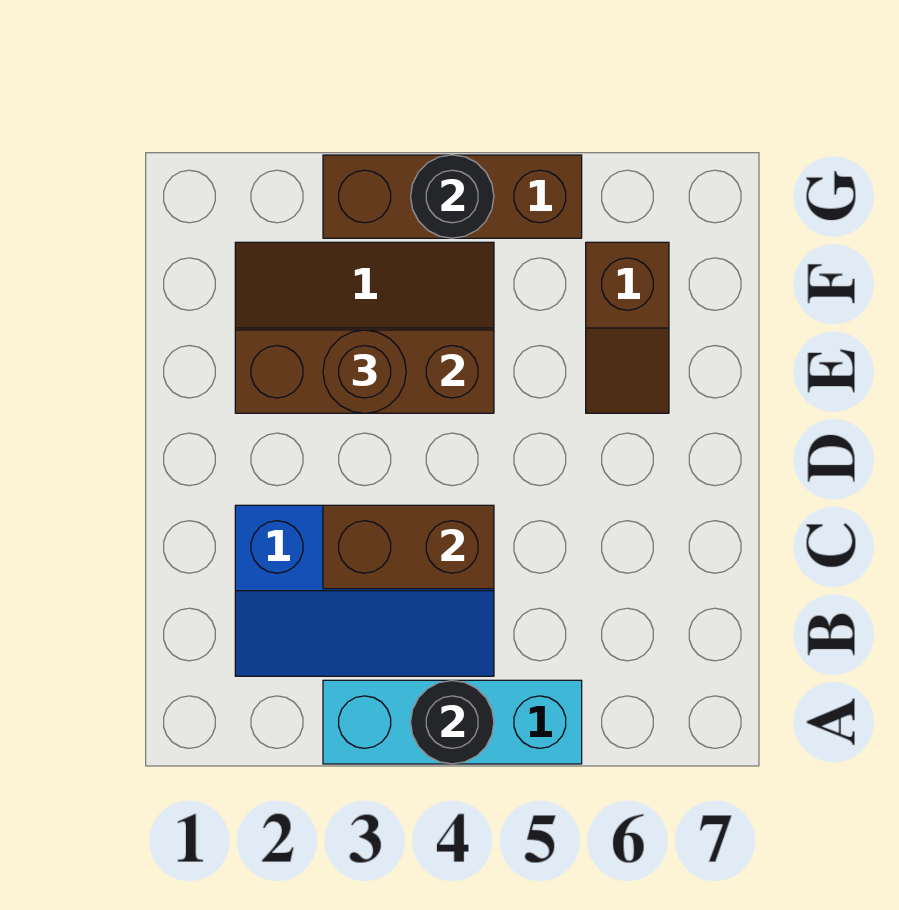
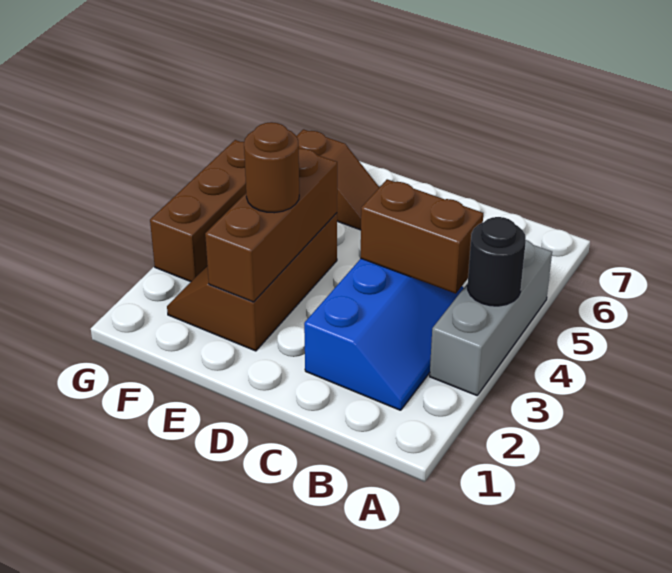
cyan 1x3 brick [323,680,582,764] -> grey 1x3 brick [430,240,552,395]
brown 1x2 brick [323,505,494,589] -> brown 1x2 brick turned to [361,179,483,294]
black 1x1 round brick [411,155,494,238] -> none

